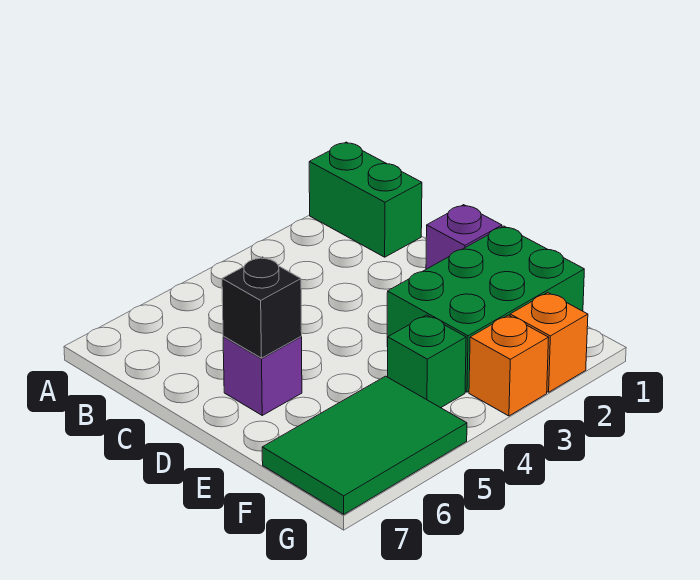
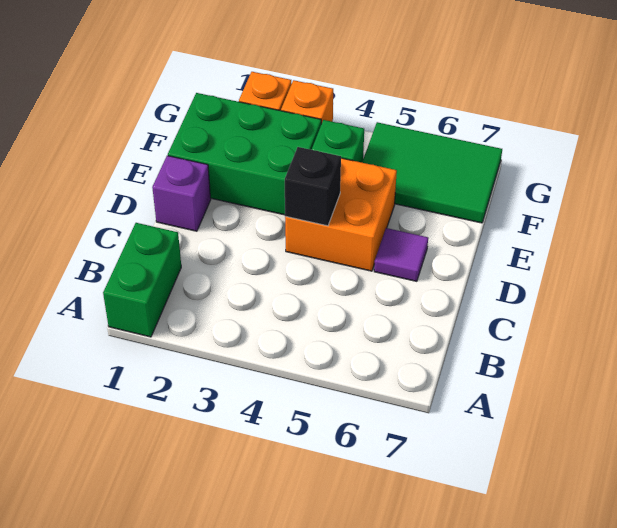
none -> orange 2x2 brick [285,158,397,271]
purple 1x1 brick [223,337,302,415] -> purple 1x1 tile [374,228,428,281]
black 1x1 brick [222,257,302,358] -> black 1x1 brick moved to [285,147,341,226]

